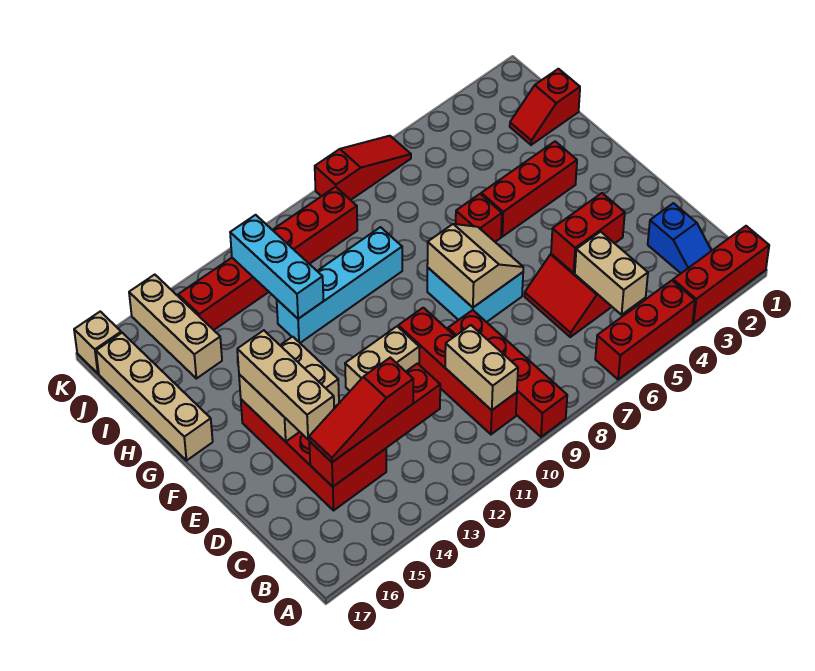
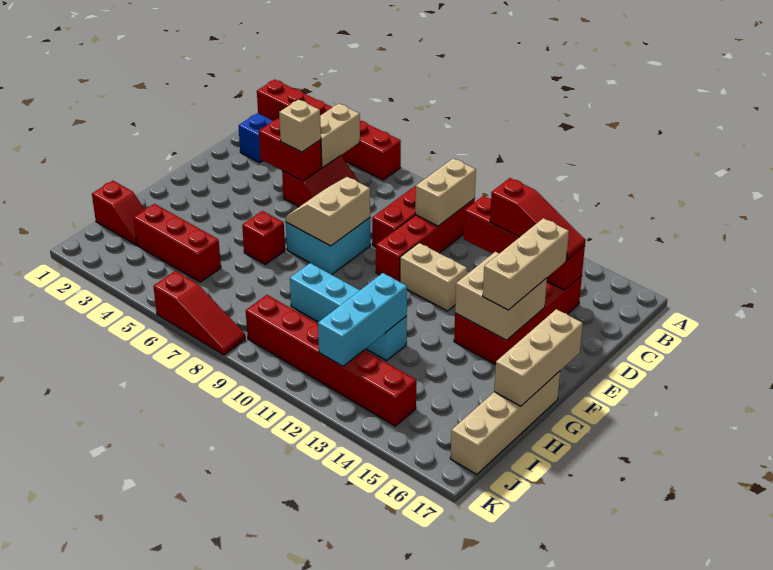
red 1x3 brick [481,141,577,237] -> red 1x3 brick moved to [134,204,221,282]
tan 1x3 brick [129,275,222,379] -> tan 1x3 brick moved to [494,309,583,406]
red 1x3 slope [315,136,411,200] -> red 1x3 slope turned to [153,271,245,355]
tan 1x1 brick [74,311,121,373] -> tan 1x1 brick moved to [279,100,321,152]

